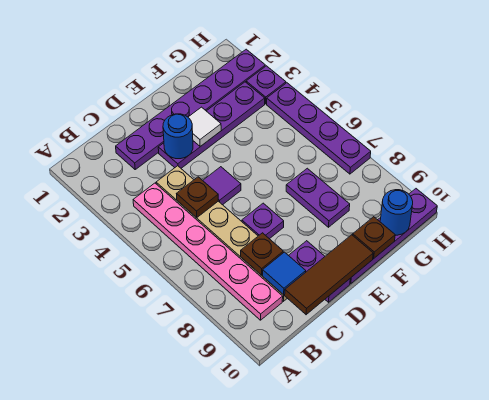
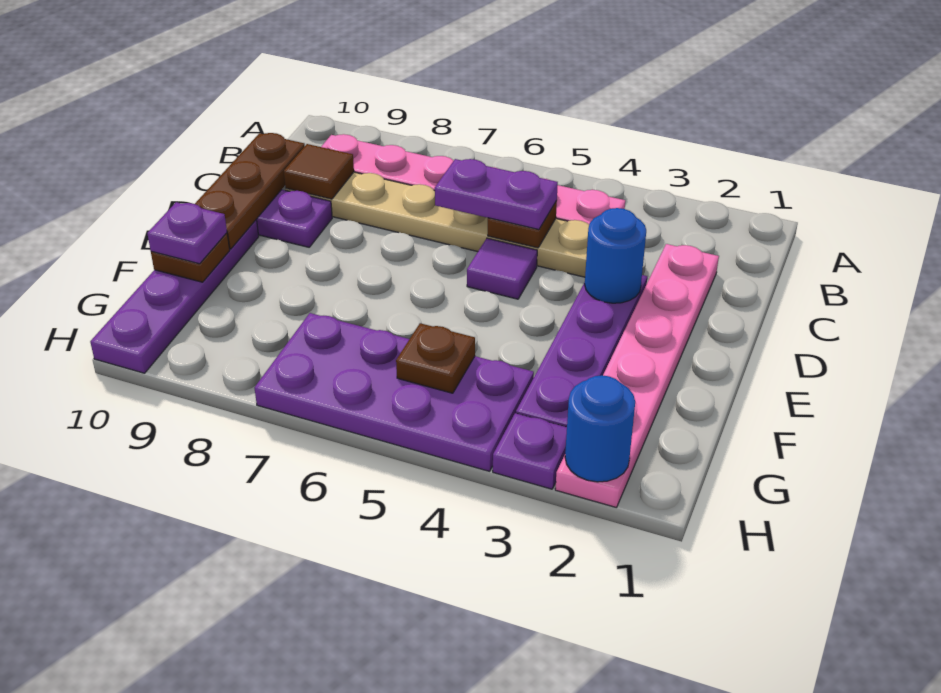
purple 1x6 plate [116,49,265,169] -> pink 1x6 plate [555,244,719,508]
brown 1x1 plate [241,233,283,275] -> brown 1x1 plate moved to [396,323,475,393]
blue 1x1 tile [263,252,306,295] -> brown 1x1 tile [284,144,354,199]
brown 1x3 tile [285,235,373,315] -> brown 1x3 plate [195,133,305,249]
purple 1x1 plate [242,203,284,239] -> purple 1x1 plate moved to [147,202,227,264]
white 1x1 tile [188,107,221,146] -> none
purple 1x2 plate [286,168,350,227] -> purple 1x2 plate moved to [435,159,558,230]
blue 1x1 round brick [380,190,413,235] -> blue 1x1 round brick moved to [565,375,635,482]
purple 1x4 plate [267,83,371,174] -> purple 2x4 plate [255,313,534,471]

